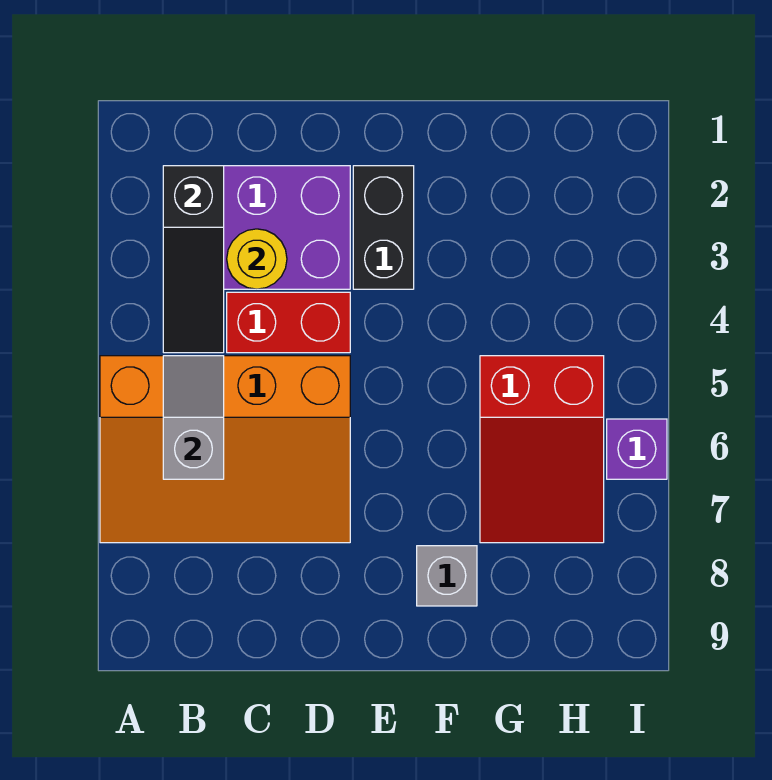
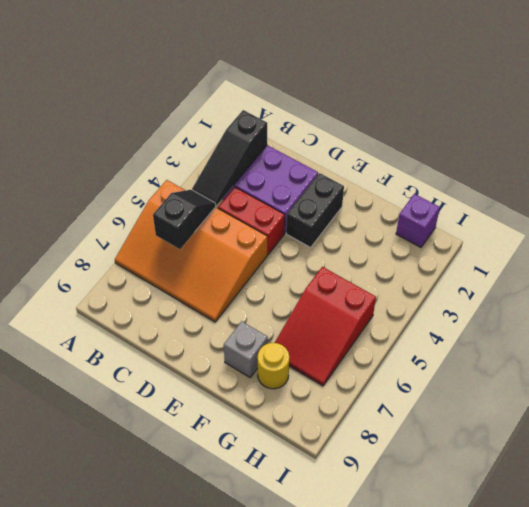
grey 1x2 slope [163,356,224,479] -> black 1x2 slope [153,190,216,249]
yellow 1x1 round brick [227,229,287,289] -> yellow 1x1 round brick moved to [257,343,289,389]
purple 1x1 brick [607,419,667,479] -> purple 1x1 brick moved to [396,194,440,247]

